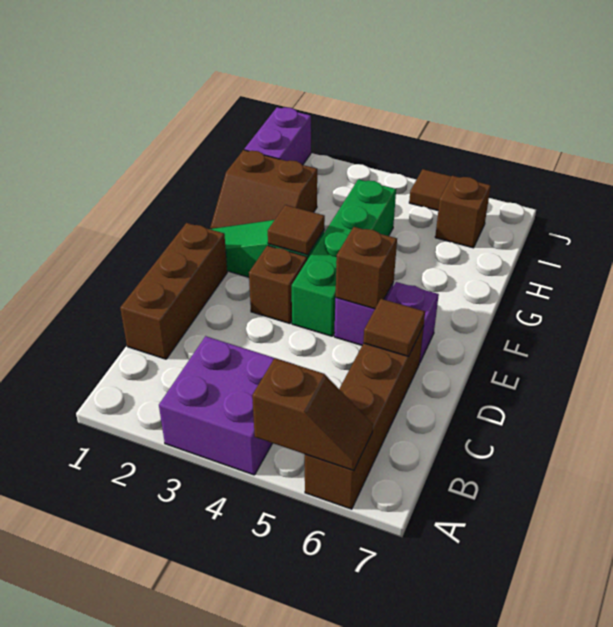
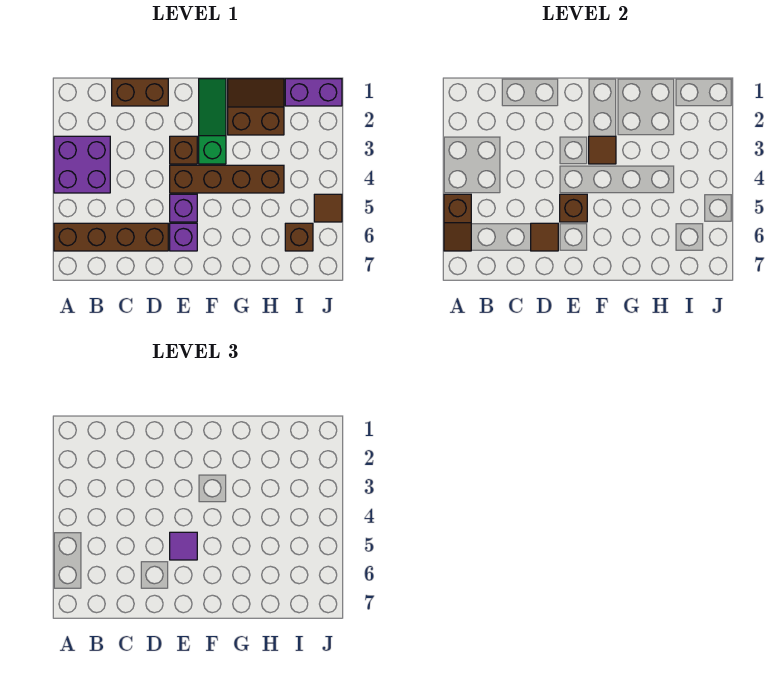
brown 1x3 brick [120,223,227,359] -> brown 1x2 brick [112,79,168,106]
green 1x4 brick [292,179,396,336] -> brown 1x4 brick [170,165,284,193]
none -> purple 1x1 tile [170,532,197,560]
brown 2x2 slope [210,150,317,229] -> brown 2x2 slope turned to [228,79,284,135]

